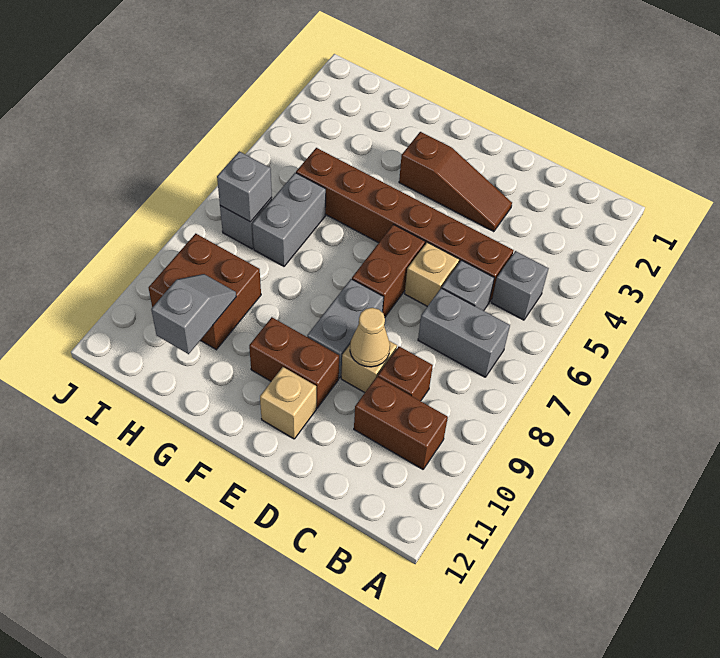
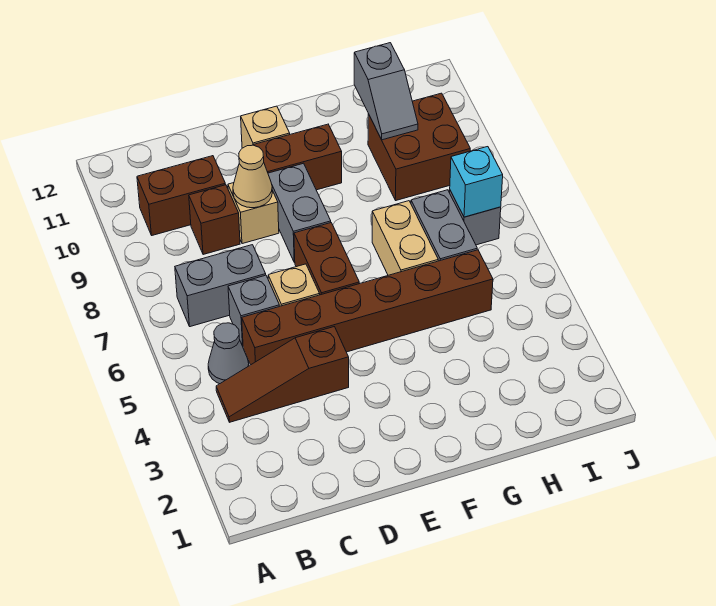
grey 1x1 brick [492,251,549,320] -> grey 1x1 cone [208,323,249,384]
brown 1x3 slope [399,132,512,232] -> brown 1x3 slope moved to [216,327,349,422]
none -> tan 1x2 brick [372,201,438,275]
grey 1x1 brick [217,151,272,222] -> cyan 1x1 brick [450,147,503,217]

